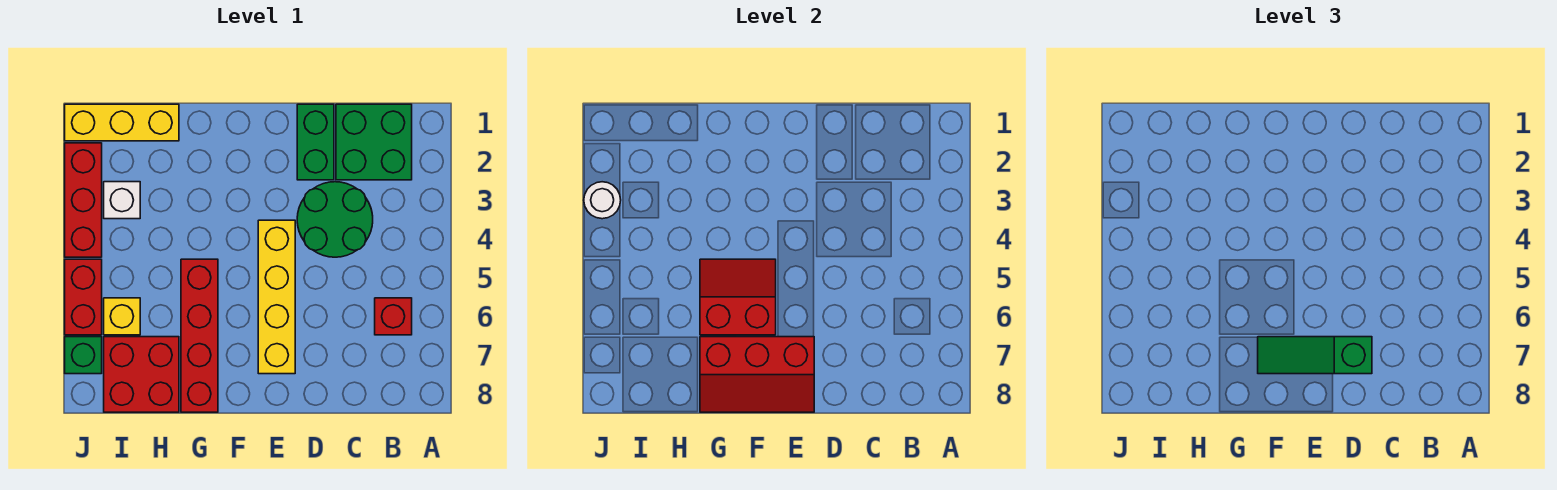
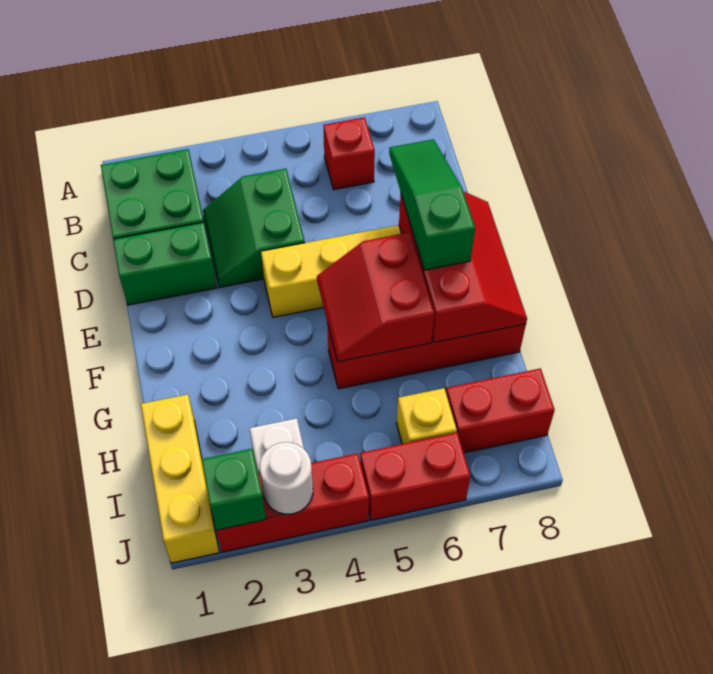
green 2x2 round brick [297,182,373,257] -> green 2x2 slope [203,169,305,288]
green 1x3 slope [1258,337,1372,374] -> green 1x3 slope turned to [389,139,475,270]
red 2x2 brick [104,337,179,412] -> red 1x2 brick [446,368,555,453]
green 1x1 brick [65,337,102,374] -> green 1x1 brick moved to [202,449,266,530]

